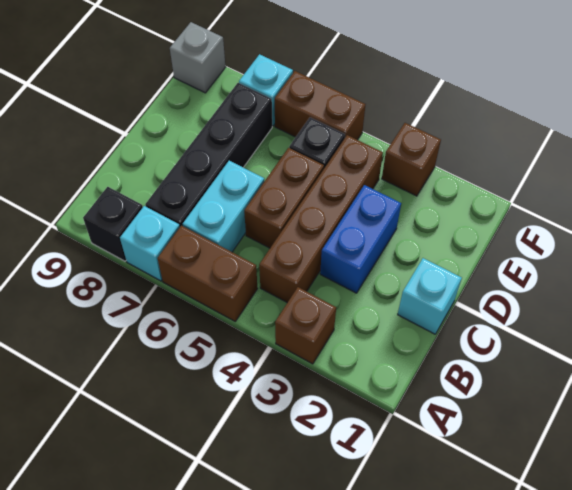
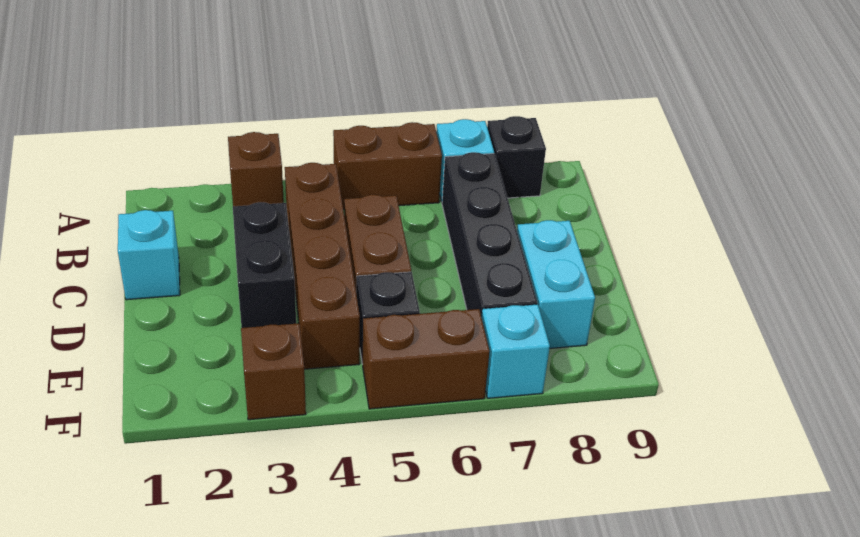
cyan 1x2 brick [183,161,264,252] -> cyan 1x2 brick moved to [517,220,595,348]
blue 1x2 brick [320,185,401,293] -> black 1x2 brick [233,202,296,328]
grey 1x1 brick [170,22,226,93] -> none

